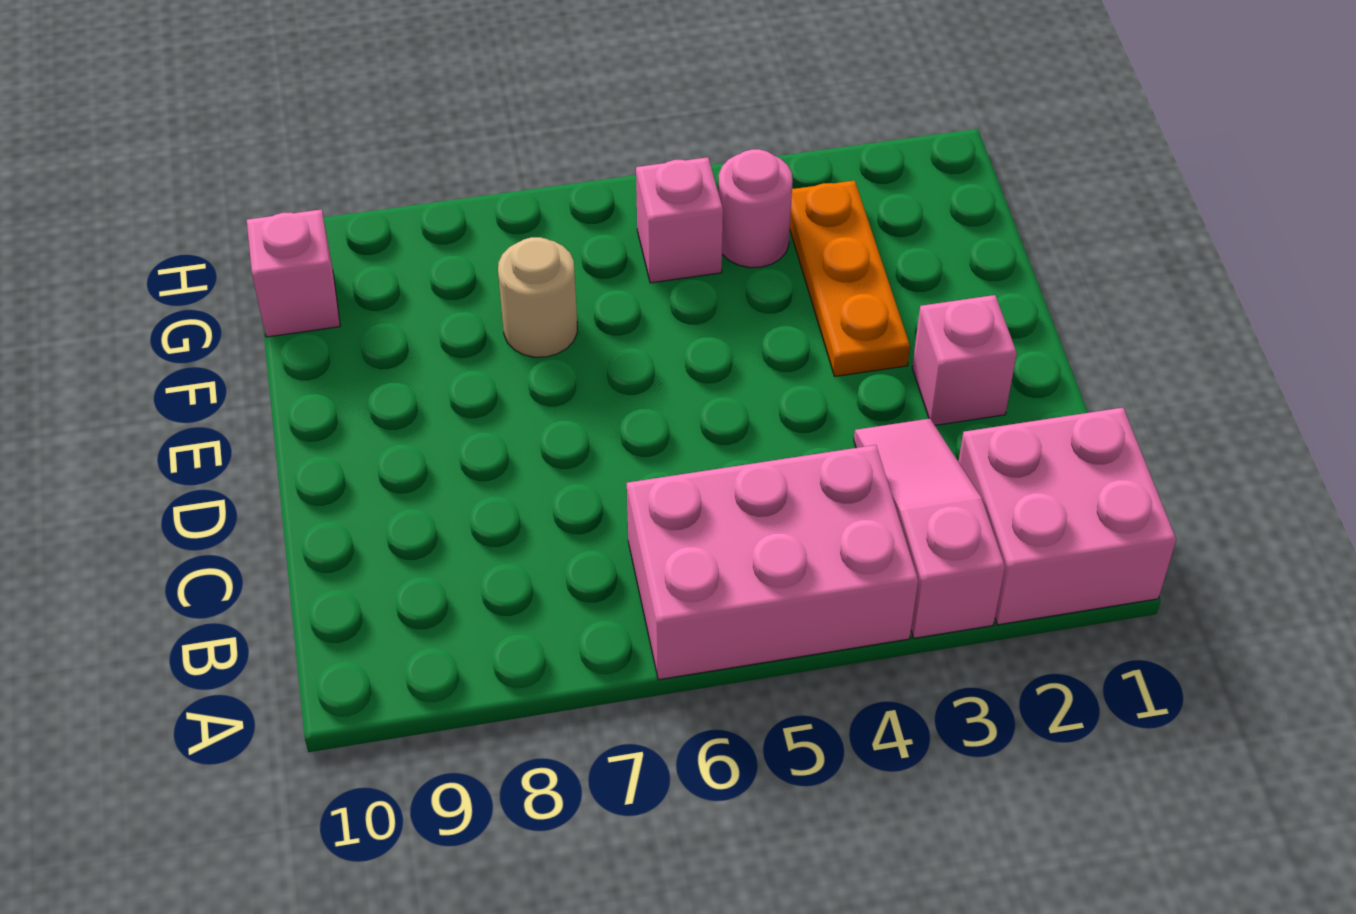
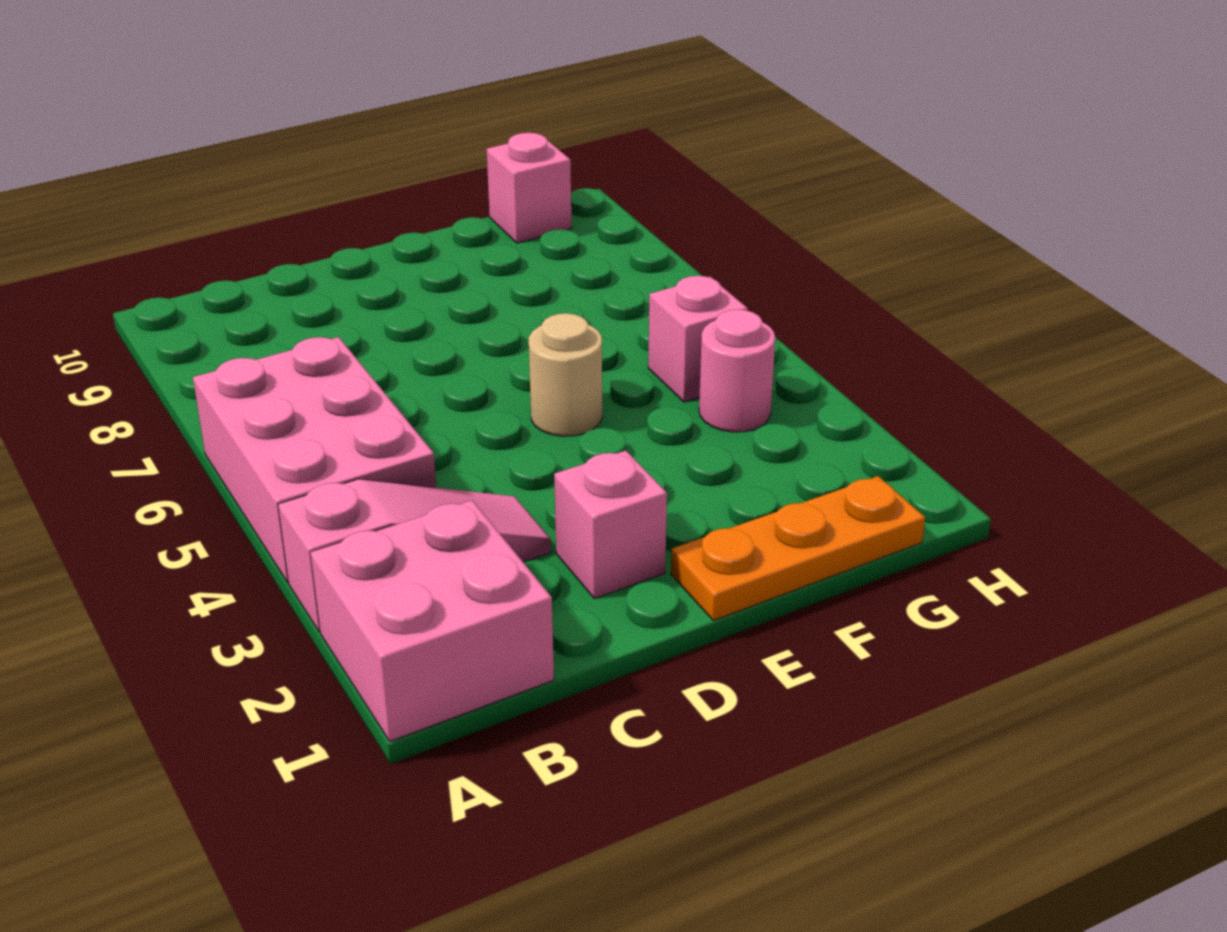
orange 1x3 plate [790,180,910,376] -> orange 1x3 plate moved to [671,476,925,621]
tan 1x1 round brick [498,237,577,357] -> tan 1x1 round brick moved to [529,313,602,436]

